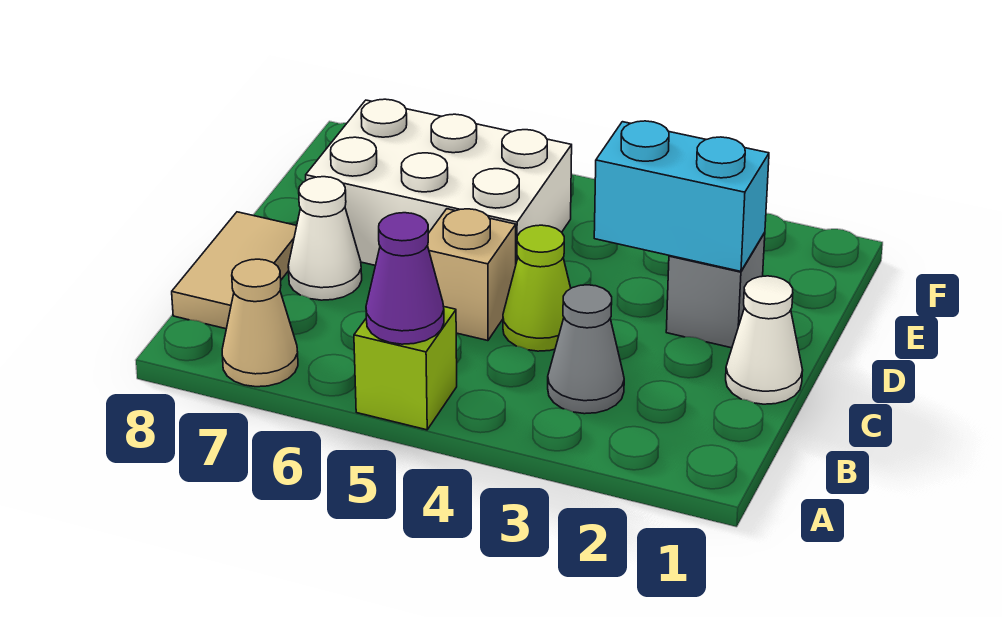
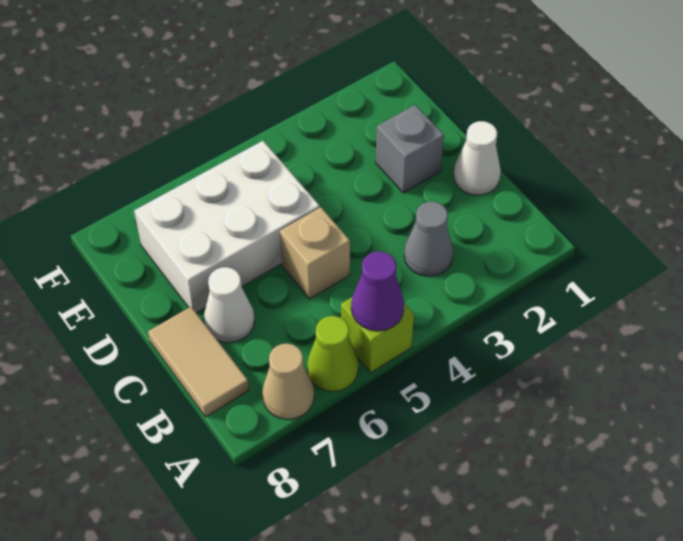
lime 1x1 cone [503,225,571,351] -> lime 1x1 cone moved to [307,316,358,391]
cyan 1x2 brick [594,121,769,271] -> none

